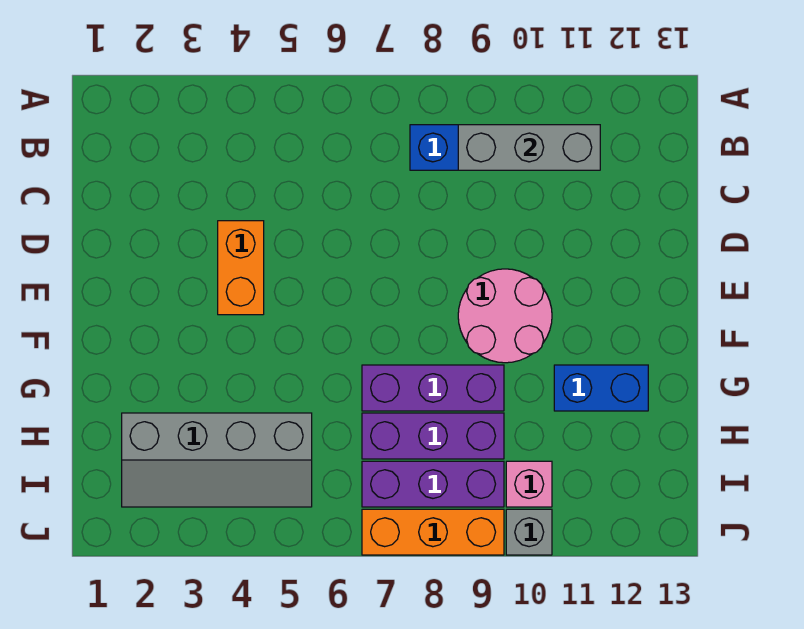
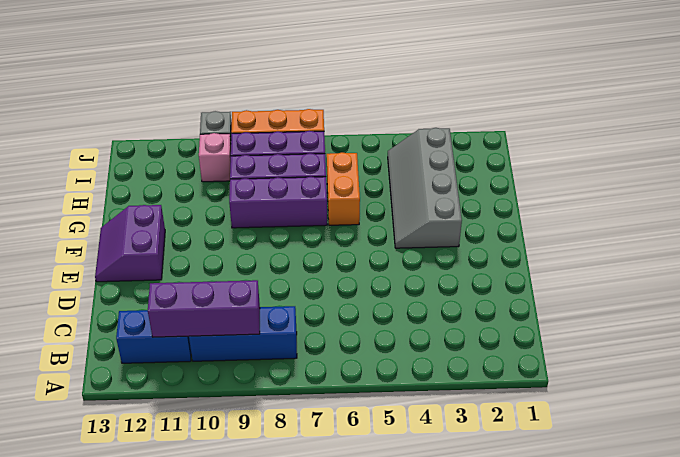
grey 1x3 brick [458,125,600,170] -> purple 1x3 brick [148,280,260,337]
orange 1x2 brick [218,221,264,315] -> orange 1x2 brick moved to [327,153,360,225]
pink 2x2 round brick [458,269,552,363] -> none
none -> purple 2x2 slope [95,205,165,282]
blue 1x2 brick [554,365,648,411] -> blue 1x2 brick moved to [116,310,191,363]
grey 2x4 slope [122,413,312,507] -> grey 2x4 slope turned to [388,128,462,248]

